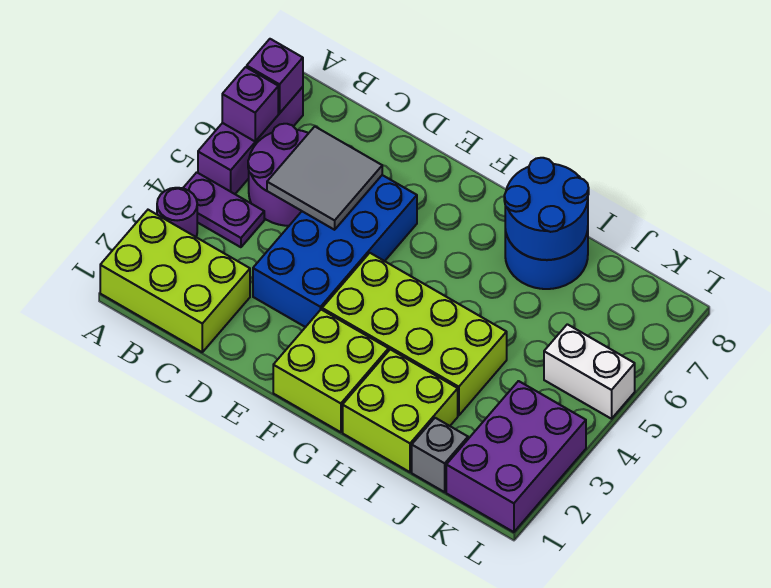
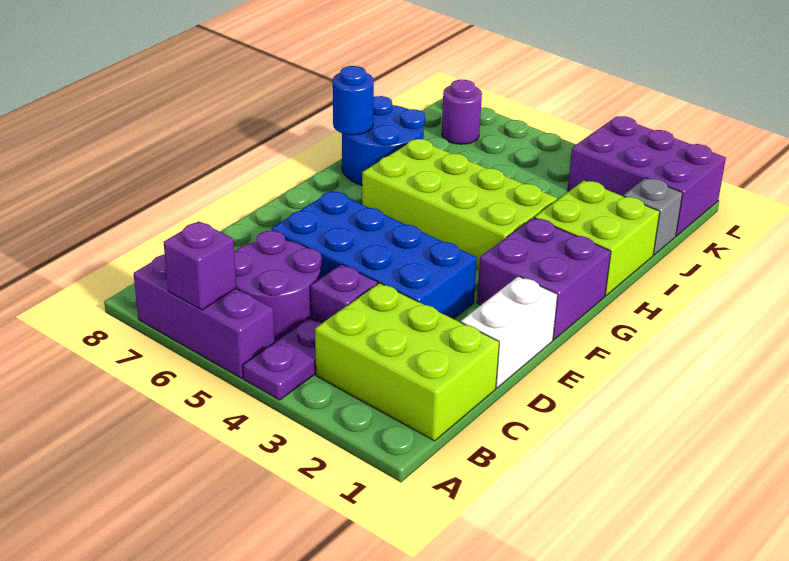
lime 2x3 brick [100,210,250,352] -> lime 2x3 brick turned to [315,283,499,441]
purple 1x1 round brick [157,188,197,237] -> purple 1x1 round brick moved to [442,80,482,144]
purple 1x1 brick [247,39,303,113] -> purple 1x1 brick moved to [311,264,378,323]
grey 2x2 tile [267,127,382,230] -> none
lime 2x2 brick [273,310,389,432] -> purple 2x2 brick [477,218,611,340]
lime 2x4 brick [322,253,507,416] -> lime 2x4 brick turned to [362,139,557,270]
blue 2x2 round brick [504,158,589,260] -> blue 1x1 round brick [333,66,374,135]
white 1x2 brick [544,324,635,419] -> white 1x2 brick moved to [461,276,558,388]

